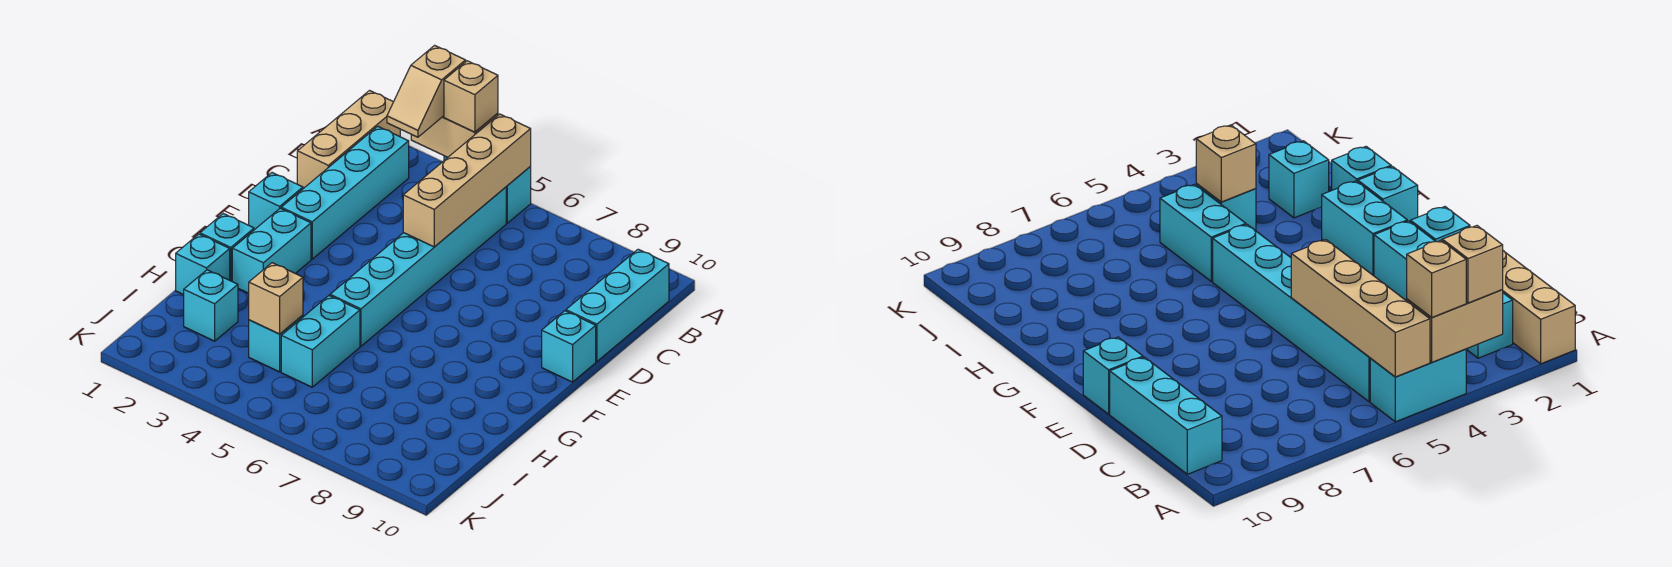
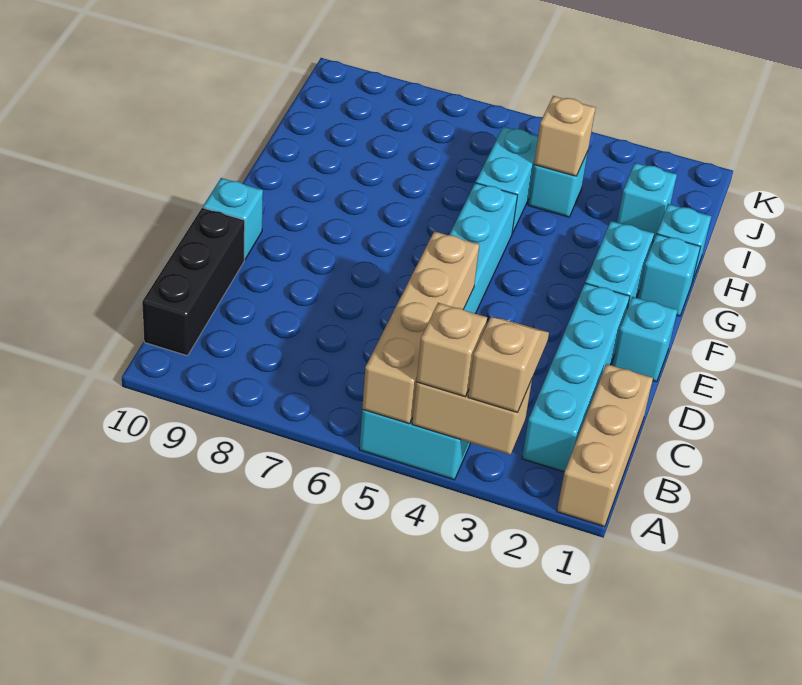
cyan 1x3 brick [566,249,669,362] -> black 1x3 brick [142,208,245,356]

